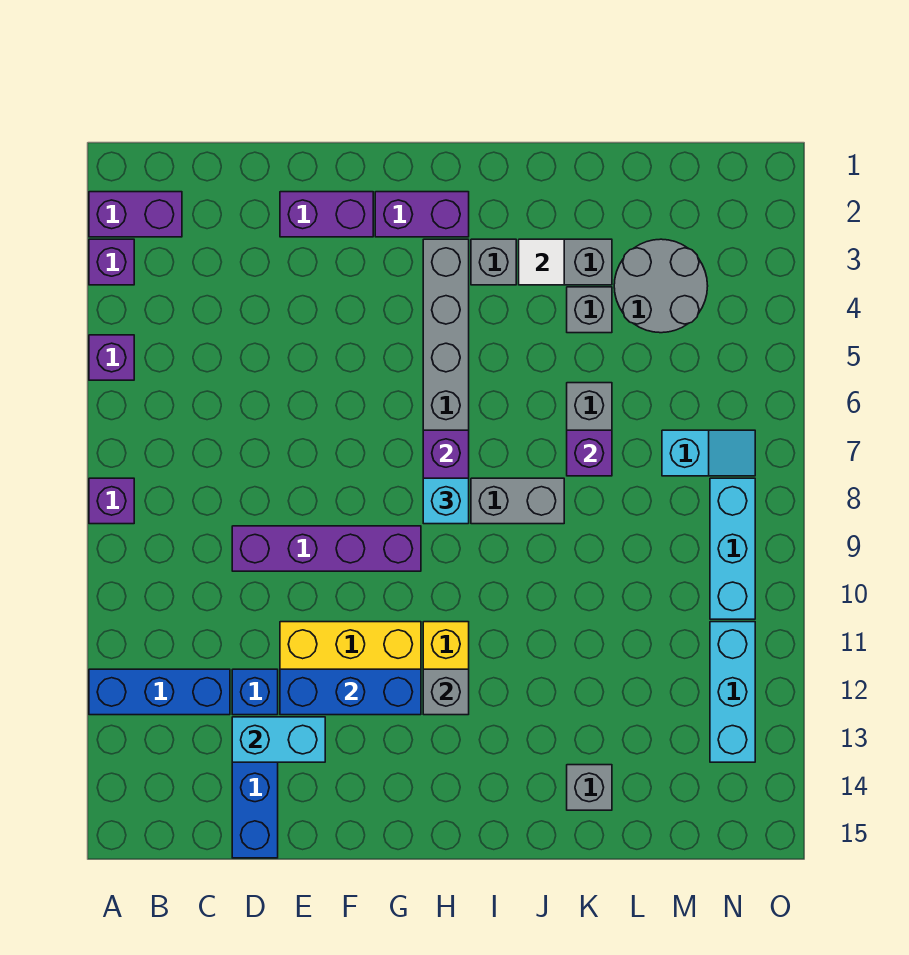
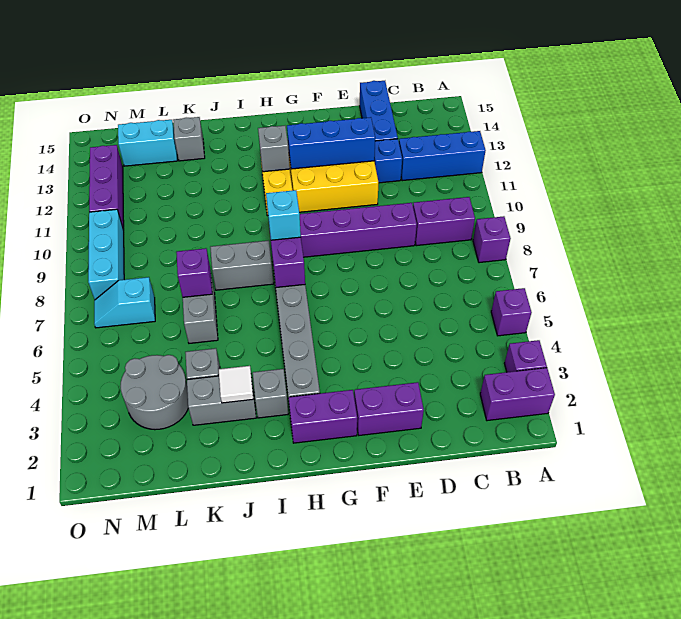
none -> purple 1x2 brick [413,197,475,246]
cyan 1x2 brick [232,717,325,762] -> cyan 1x2 brick moved to [118,120,177,166]
cyan 1x3 brick [710,622,755,762] -> purple 1x3 brick [89,145,124,229]

